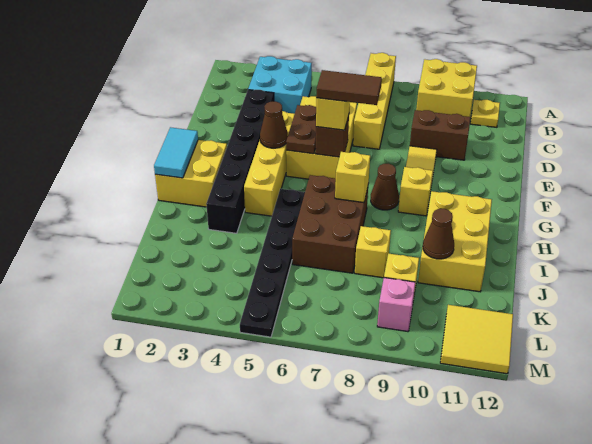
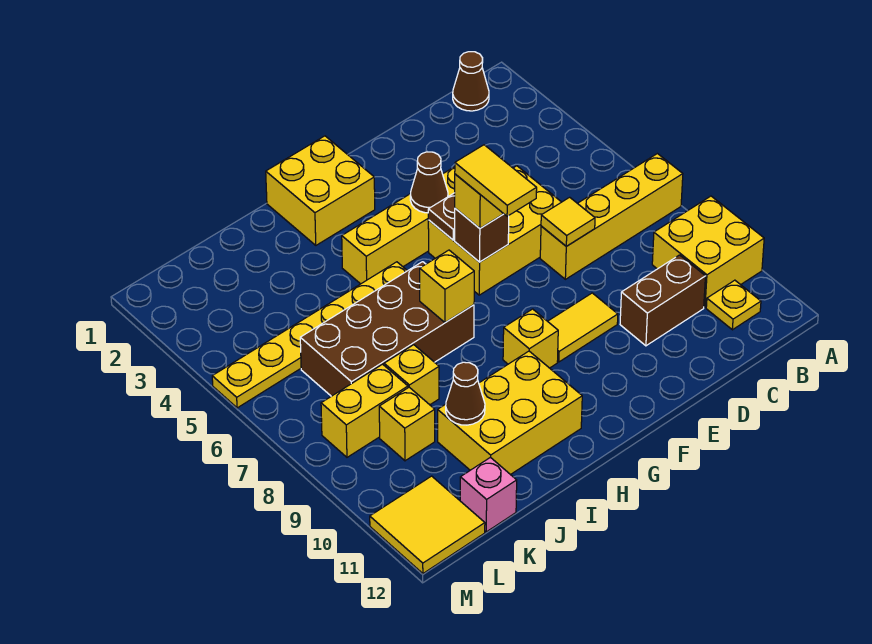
cyan 2x2 brick [248,56,312,114] -> none
black 1x6 brick [206,90,274,233] -> none
none -> yellow 1x1 tile [541,197,595,246]
brown 1x2 brick [410,110,471,160] -> brown 1x2 brick turned to [620,255,706,346]
brown 1x2 tile [316,70,382,105] -> yellow 1x2 tile [455,145,537,216]
cyan 1x2 tile [154,127,198,178] -> none
brown 1x1 cone [371,164,399,210] -> brown 1x1 cone moved to [453,52,489,111]
black 1x6 plate [240,189,305,337] -> yellow 1x6 plate [212,262,407,408]
brown 2x3 brick [292,175,368,273] -> brown 2x4 brick [300,262,474,396]
none -> yellow 1x2 brick [321,364,408,457]
pink 1x1 brick [377,278,415,332] -> pink 1x1 brick moved to [460,457,517,532]

